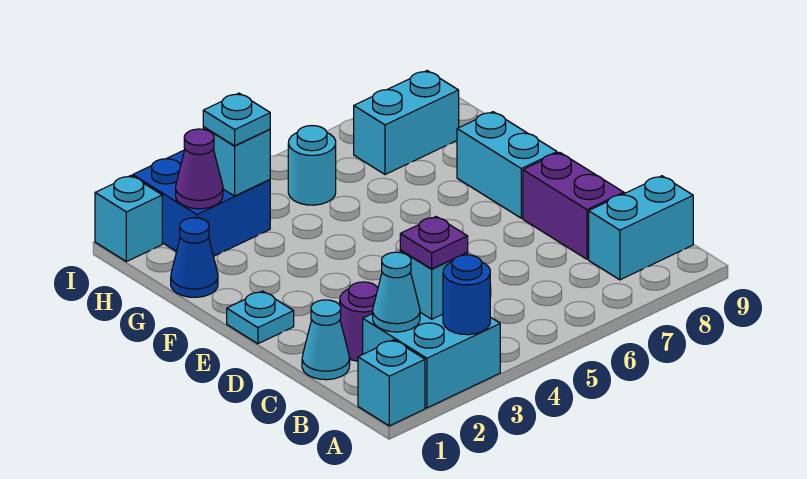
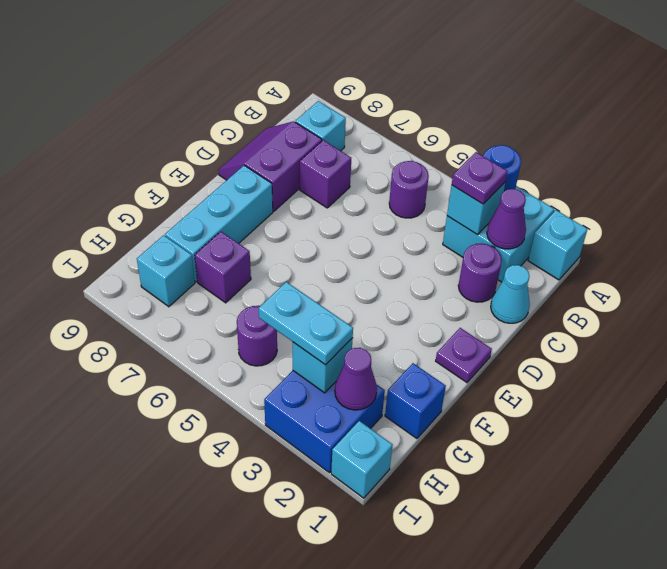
cyan 1x1 cone [373,252,420,332] -> purple 1x1 cone [487,189,526,249]
none -> purple 1x1 round brick [389,161,429,218]
cyan 1x2 brick [589,176,693,280] -> cyan 1x1 brick [295,101,346,151]
none -> purple 1x1 brick [300,140,351,208]
cyan 1x1 plate [227,291,294,344] -> purple 1x1 plate [436,328,492,382]
cyan 1x2 brick [457,112,557,218] -> cyan 1x3 brick [165,165,273,282]
blue 1x1 cone [171,218,218,297] -> blue 1x1 brick [385,363,446,438]
none -> purple 1x1 brick [195,232,251,303]
cyan 1x1 plate [203,93,270,146] -> cyan 1x2 plate [259,282,353,365]
cyan 1x1 round brick [288,126,336,205] -> purple 1x1 round brick [237,306,277,366]
cyan 1x2 brick [354,71,459,175] -> cyan 1x1 brick [137,235,195,307]

